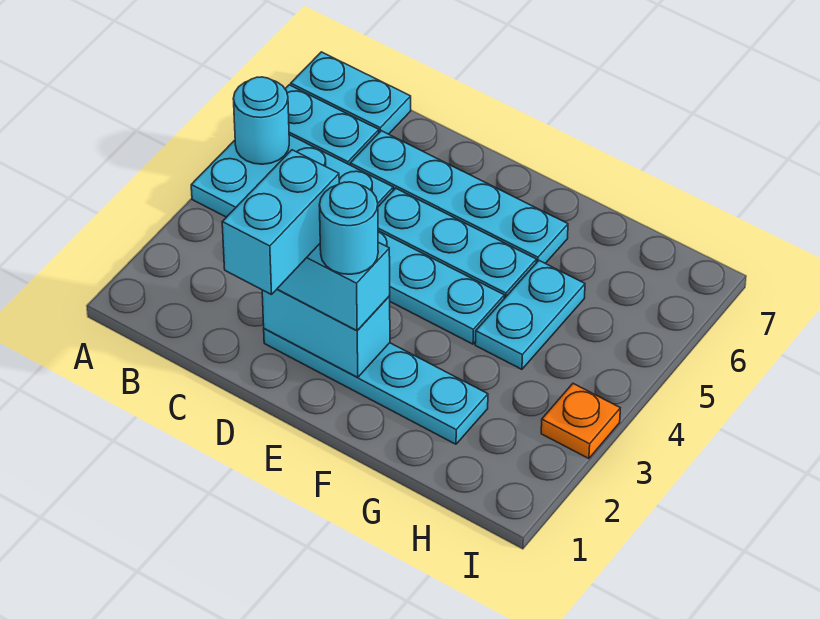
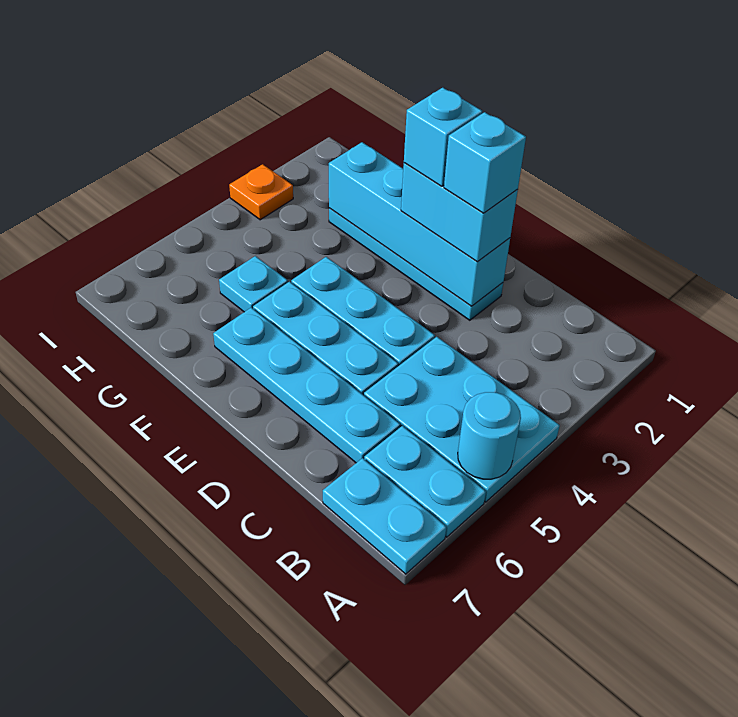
cyan 1x2 brick [222,150,339,295] -> cyan 1x1 brick [444,112,526,213]
cyan 1x2 brick [262,289,390,377] -> cyan 1x4 brick [329,142,510,306]
cyan 1x1 round brick [319,182,378,274] -> cyan 1x1 brick [404,88,482,186]
cyan 1x2 plate [475,261,585,369] -> cyan 1x1 plate [219,256,288,312]

